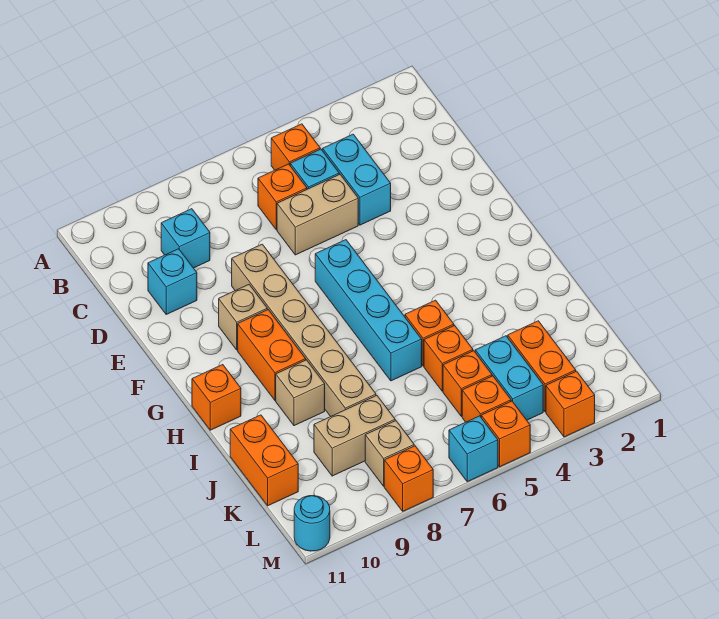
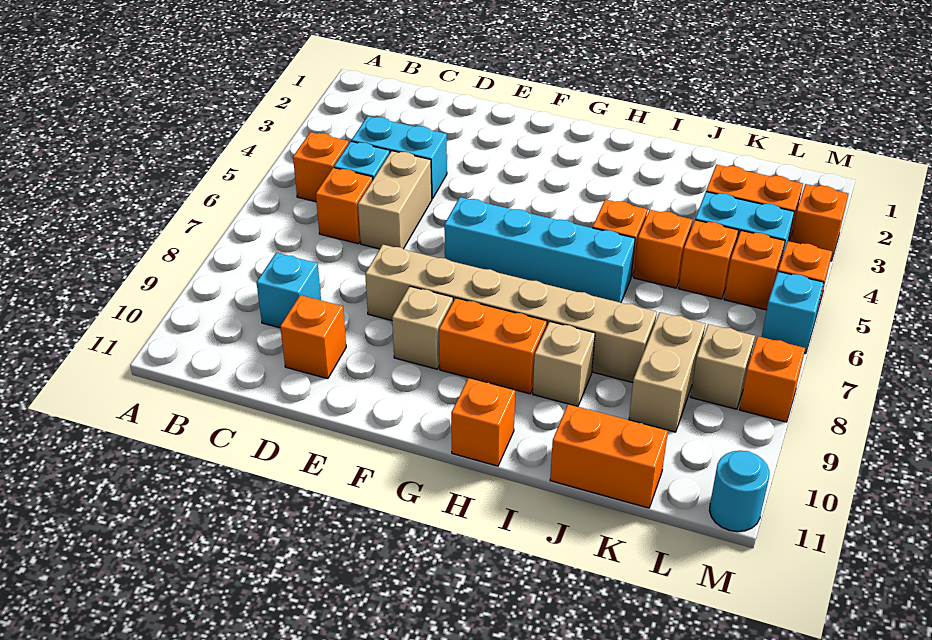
cyan 1x1 brick [148,249,197,314] -> orange 1x1 brick [280,295,346,379]

